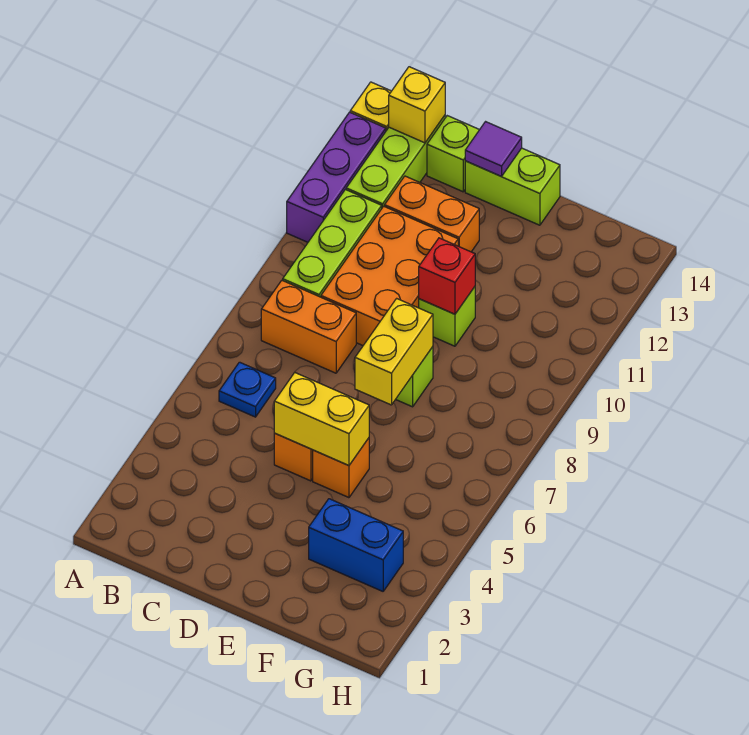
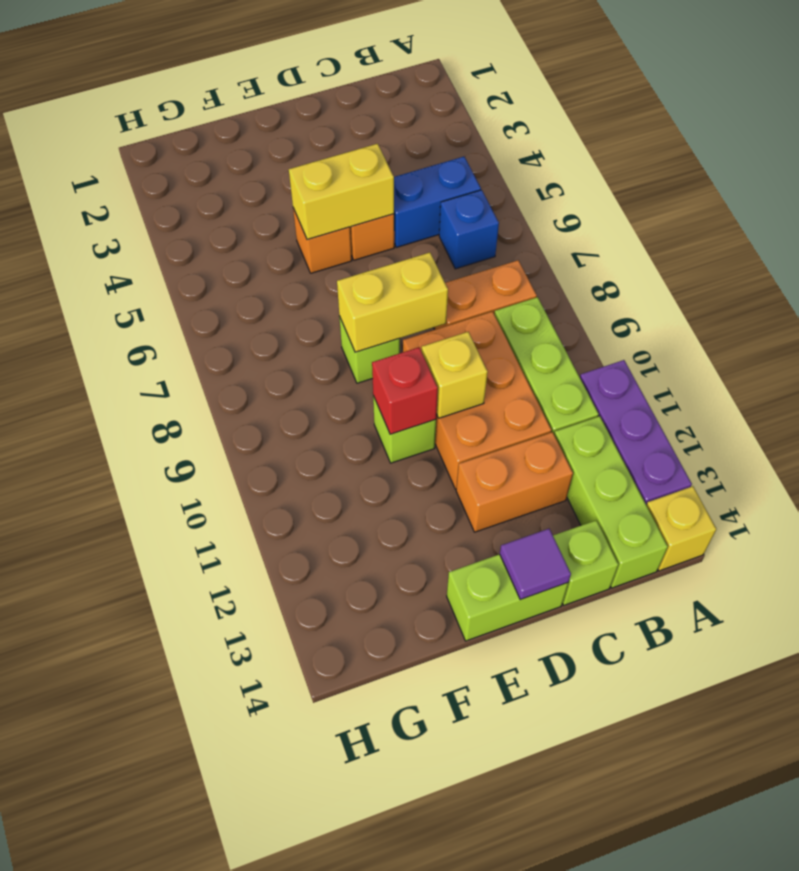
blue 1x1 plate [219,362,276,417] -> blue 1x1 brick [439,190,499,269]
yellow 1x1 brick [389,67,445,143] -> yellow 1x1 brick moved to [422,332,488,418]
yellow 1x2 brick [355,298,433,405] -> yellow 1x2 brick turned to [337,252,448,352]
blue 1x2 brick [309,499,403,591] -> blue 1x2 brick moved to [394,157,481,247]

